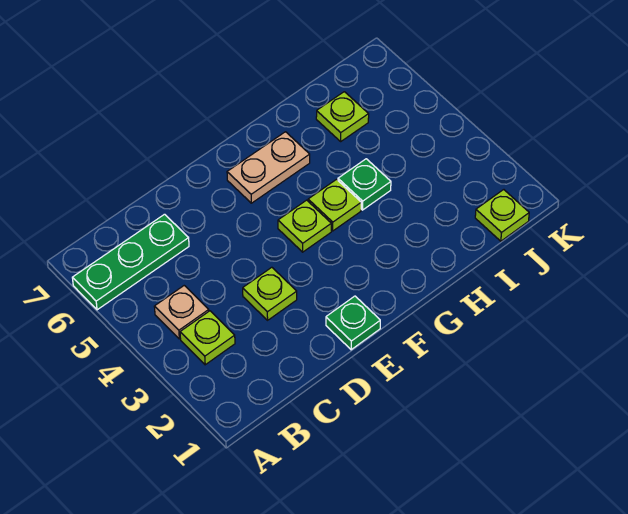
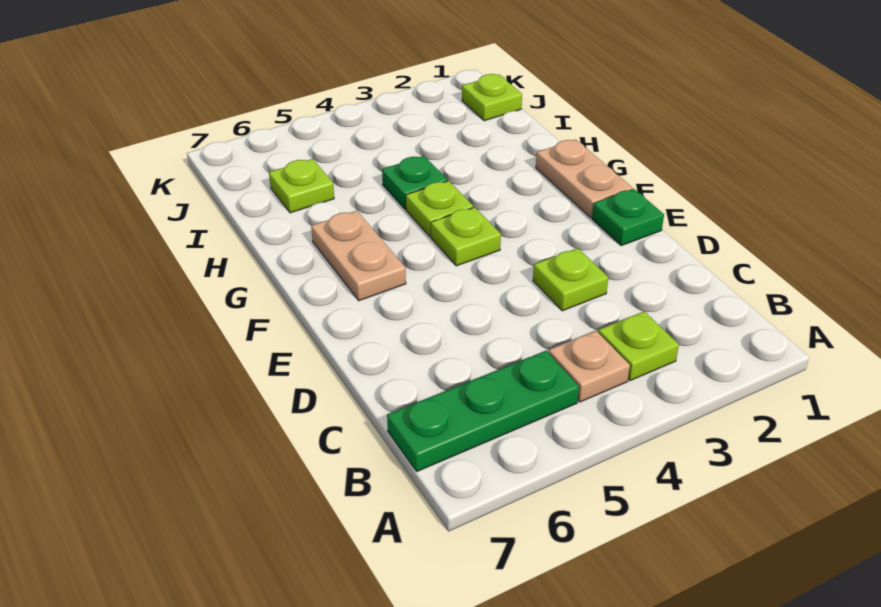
green 1x3 plate [72,214,189,310] -> green 1x3 plate turned to [387,351,579,471]
none -> tan 1x2 plate [536,139,632,218]

